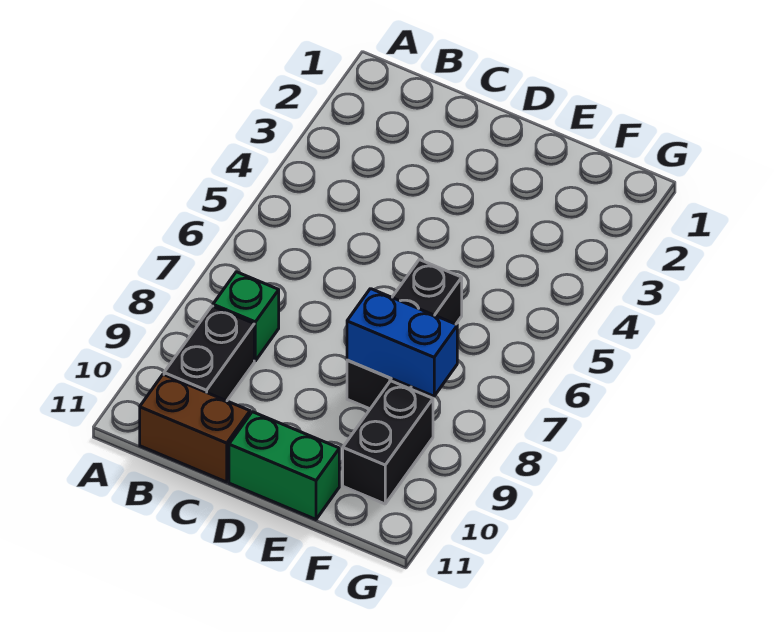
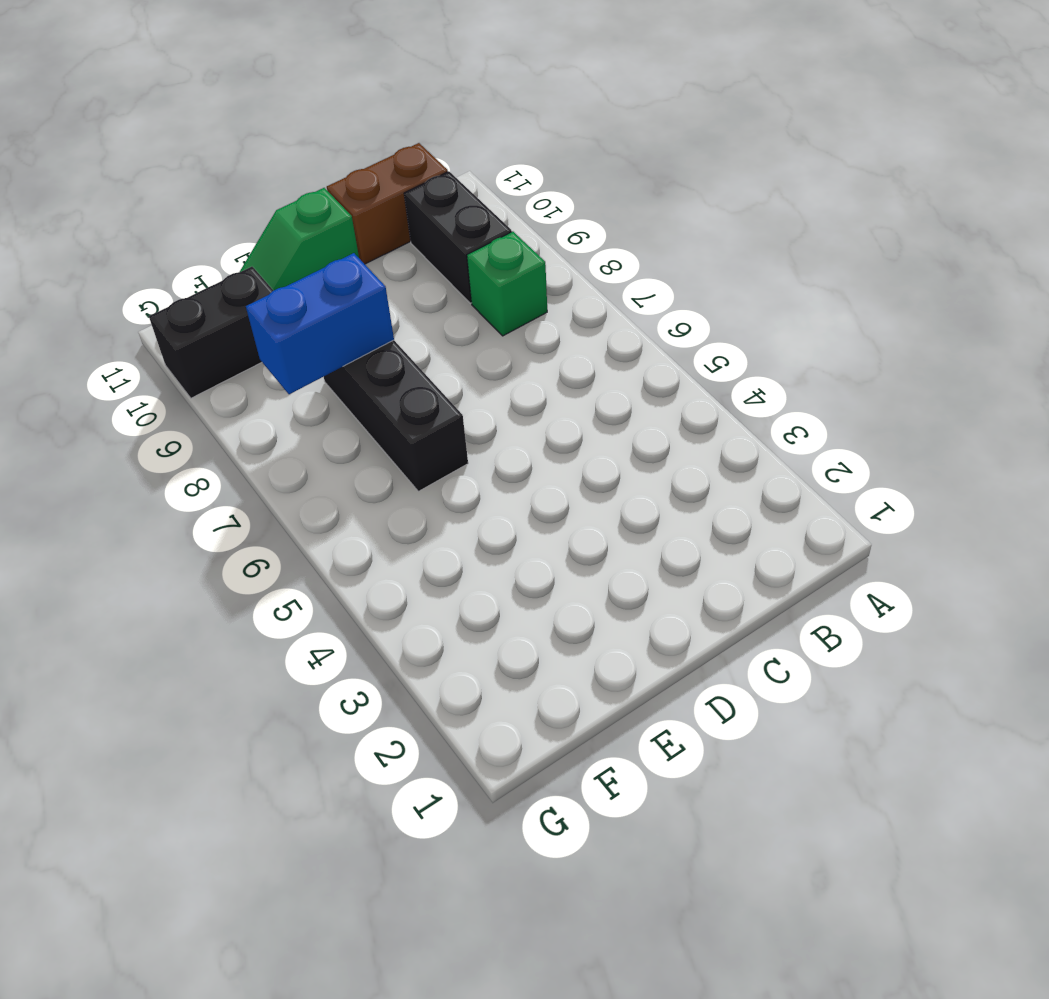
green 1x2 brick [229,412,339,519] -> green 1x2 slope [240,188,359,291]
black 1x2 brick [343,381,433,504] -> black 1x2 brick turned to [149,267,273,398]

